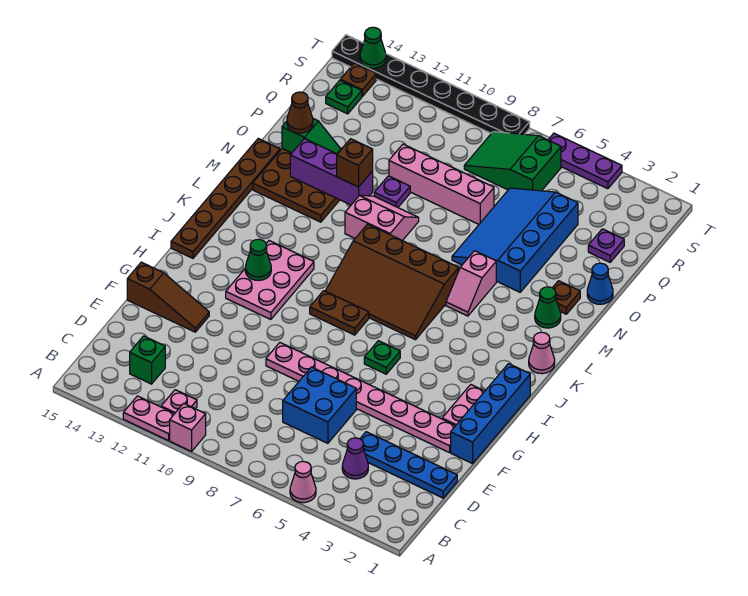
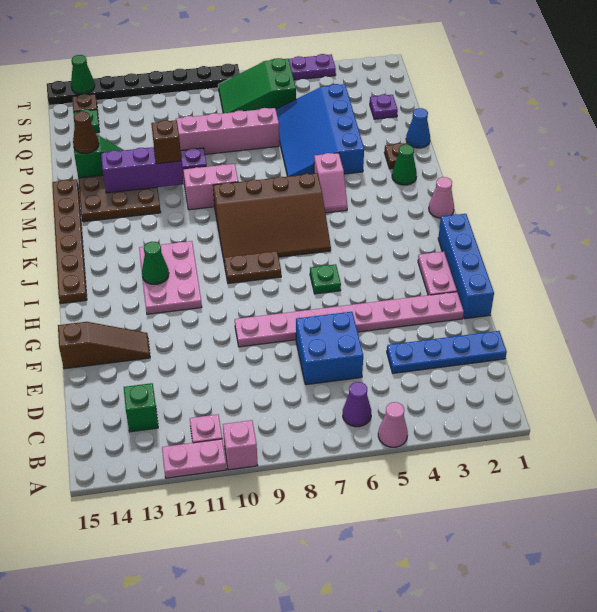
purple 1x1 cone [342,438,368,479] -> purple 1x1 cone moved to [343,382,371,427]

